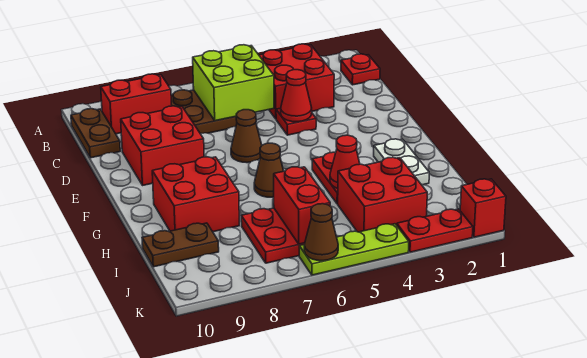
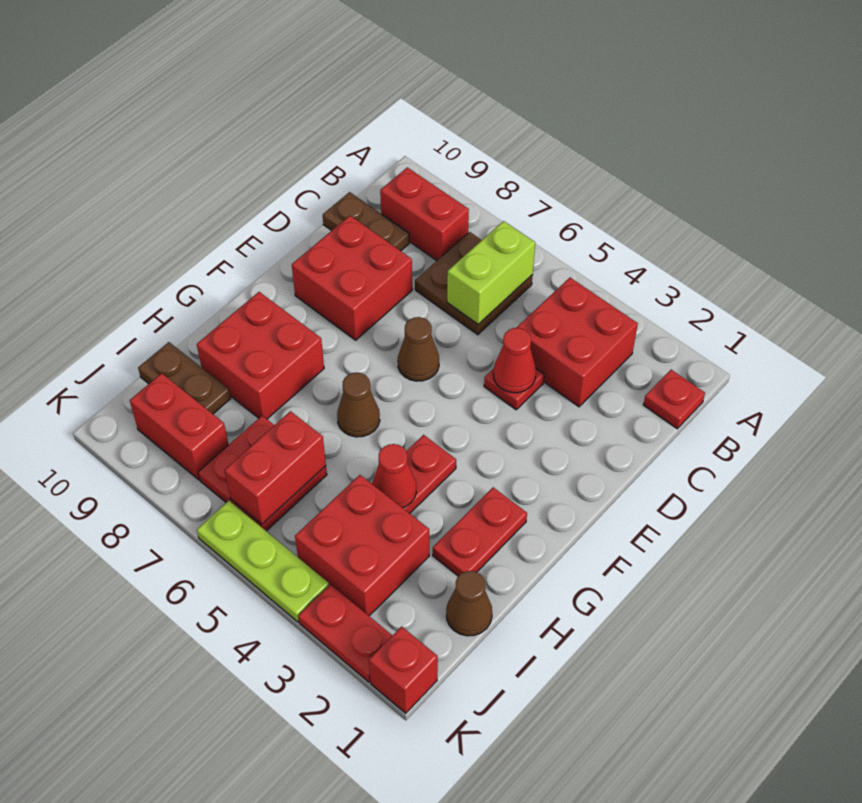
lime 2x2 brick [193,45,274,121] -> lime 1x2 brick [447,221,535,324]
brown 1x2 plate [71,109,120,158] -> brown 1x2 plate turned to [323,192,409,251]
white 1x2 plate [374,139,429,185] -> red 1x2 plate [433,487,527,576]
none -> red 1x2 brick [130,373,228,480]
brown 1x1 cone [304,204,338,261] -> brown 1x1 cone moved to [446,571,492,636]

